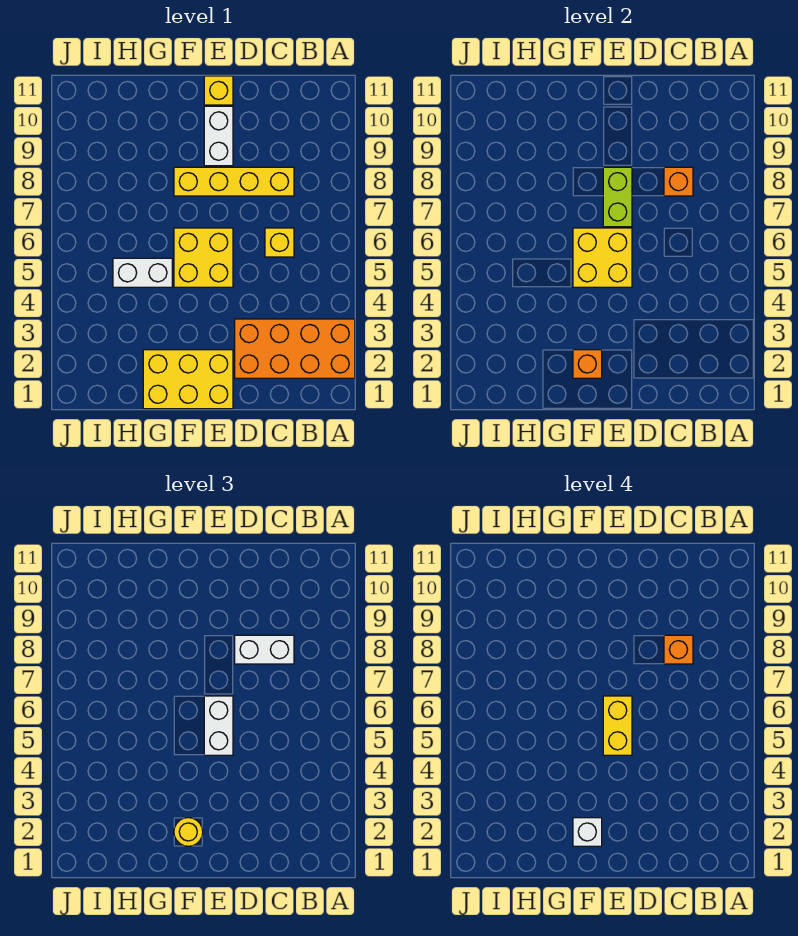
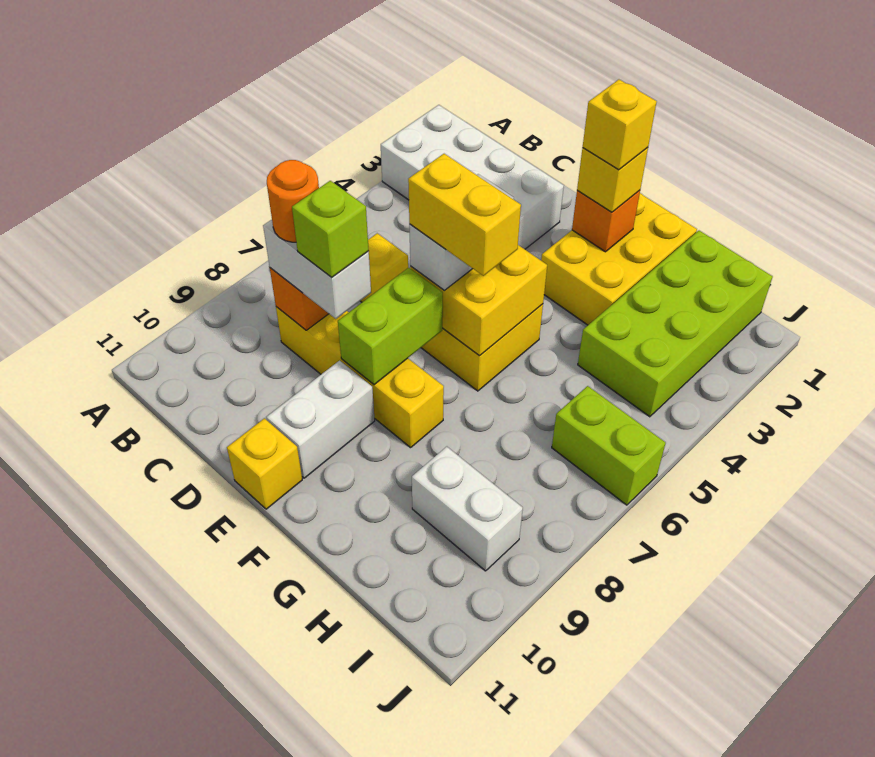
orange 2x4 brick [235,319,355,378] -> white 2x4 brick [381,105,564,249]
orange 1x1 brick [664,635,693,664] -> orange 1x1 round brick [267,160,319,242]
none -> lime 1x1 brick [292,181,369,277]
yellow 2x3 brick [143,350,233,409] -> yellow 2x3 brick turned to [541,193,697,325]
yellow 1x2 brick [603,696,632,755] -> yellow 1x2 brick turned to [408,154,521,276]
yellow 1x1 round brick [174,818,203,846] -> yellow 1x1 brick [577,147,648,212]
white 1x1 brick [573,818,602,846] -> yellow 1x1 brick [583,80,657,170]
white 1x2 brick [113,258,172,287] -> white 1x2 brick moved to [412,447,523,571]
none -> lime 2x4 brick [578,231,773,417]
none -> lime 1x2 brick [552,386,666,505]

